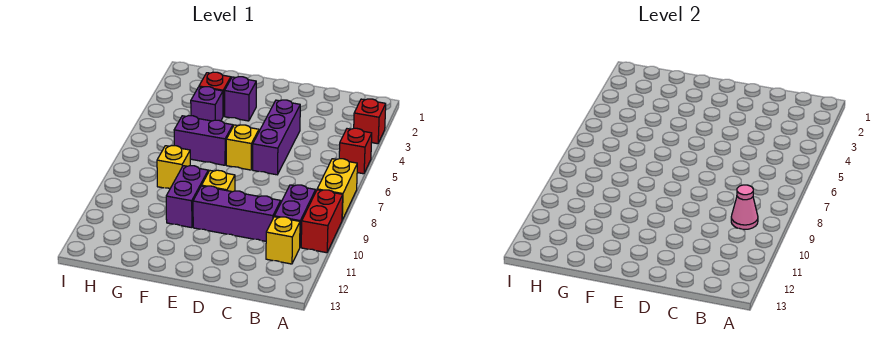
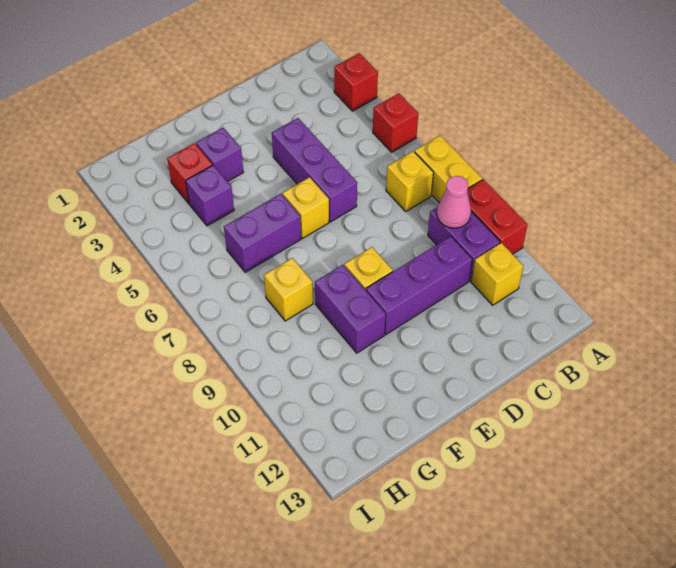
none -> yellow 1x1 brick [386,151,434,211]

